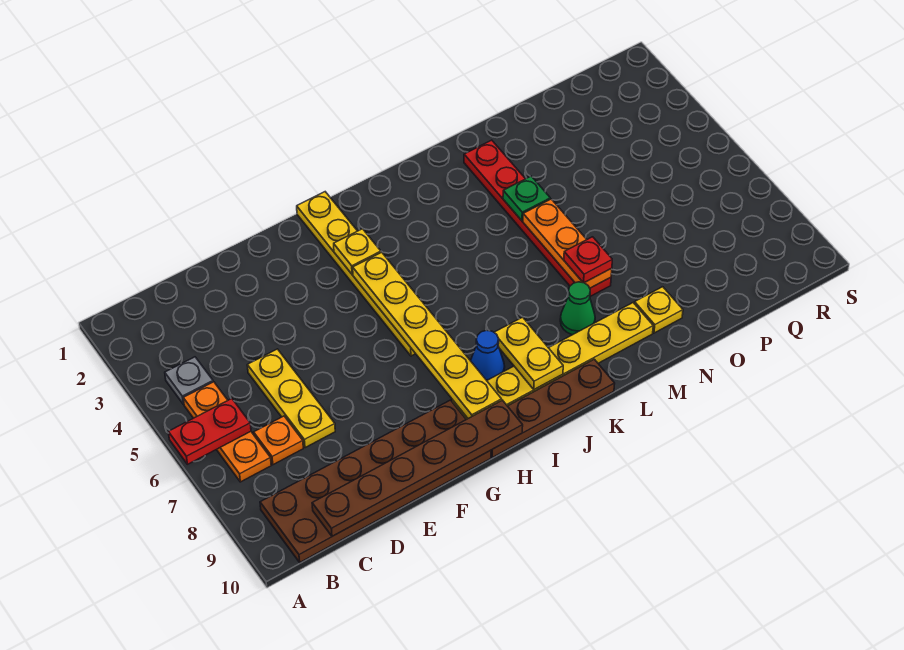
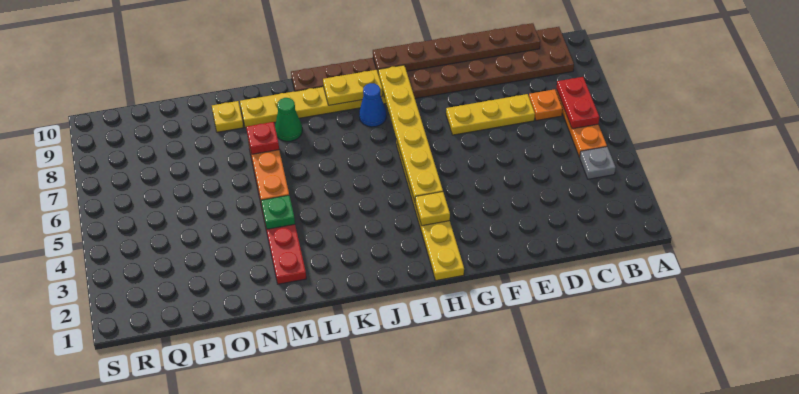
red 1x2 plate [168,399,251,464] -> red 1x2 plate turned to [557,77,599,129]
yellow 1x3 plate [247,349,335,448] -> yellow 1x3 plate turned to [446,94,535,135]
yellow 1x2 plate [494,317,563,390] -> yellow 1x2 plate turned to [323,70,383,105]

